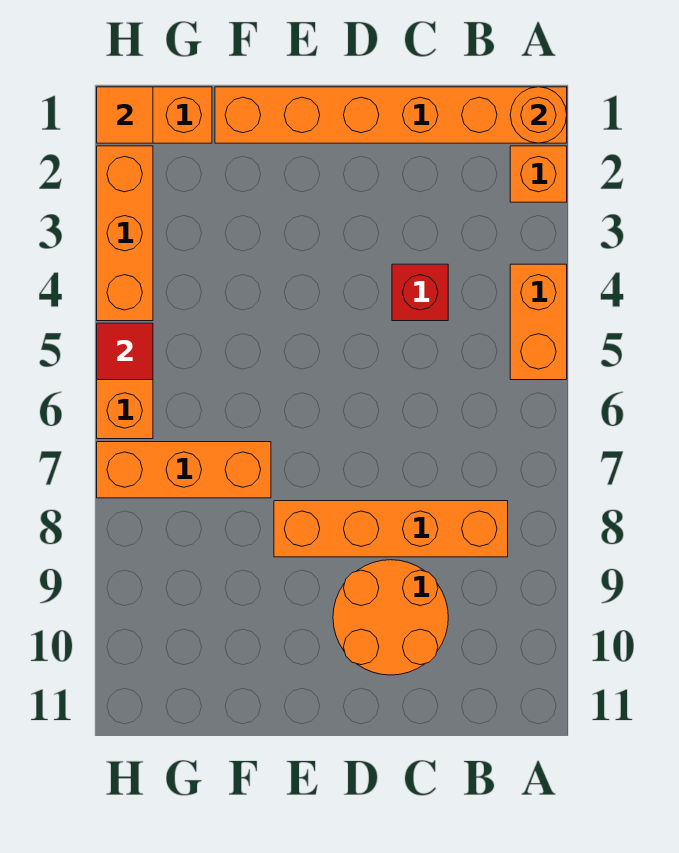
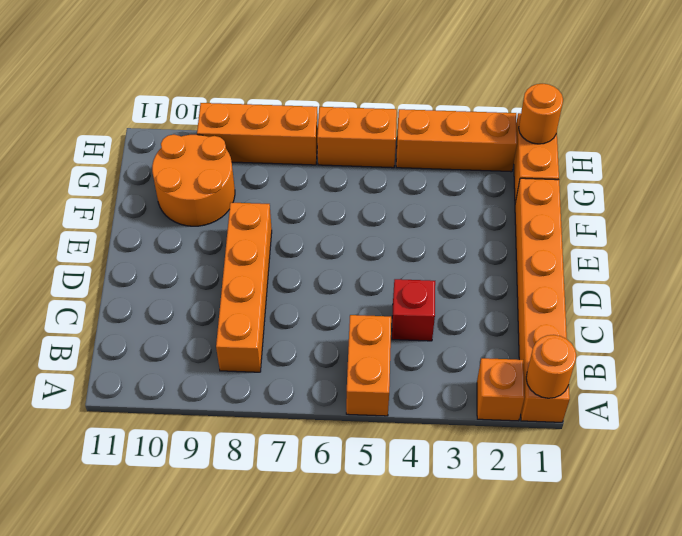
orange 1x2 brick [510,264,567,380] -> orange 1x2 brick turned to [346,315,391,416]
orange 2x2 round brick [333,560,448,675] -> orange 2x2 round brick moved to [152,135,235,226]
orange 1x3 brick [97,442,271,498] -> orange 1x3 brick turned to [197,103,318,165]
orange 1x1 tile [97,87,153,143] -> orange 1x1 round brick [519,84,563,144]
red 1x1 tile [97,323,153,380] -> none

